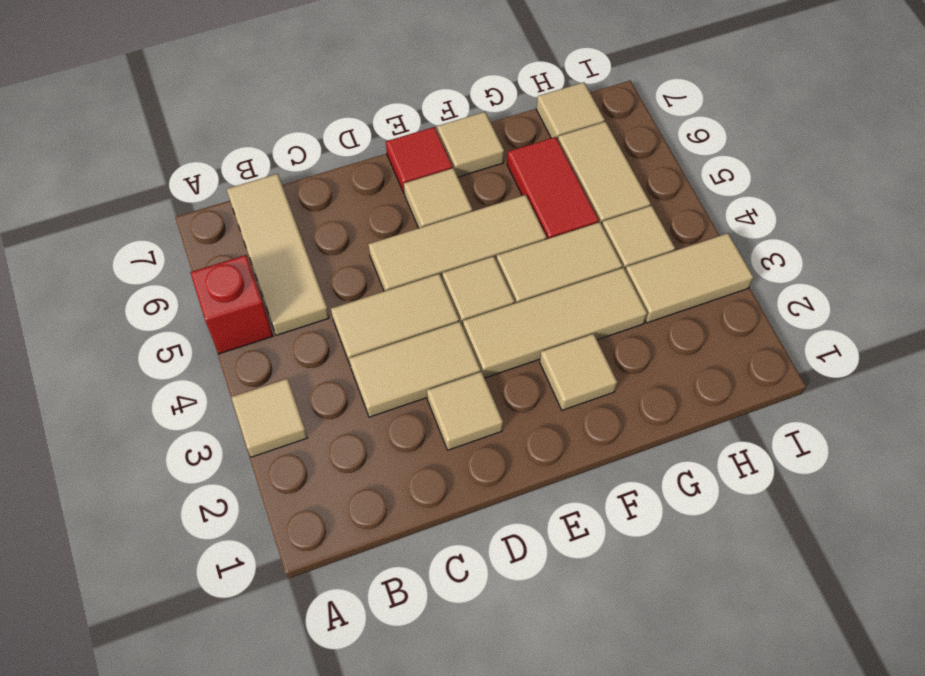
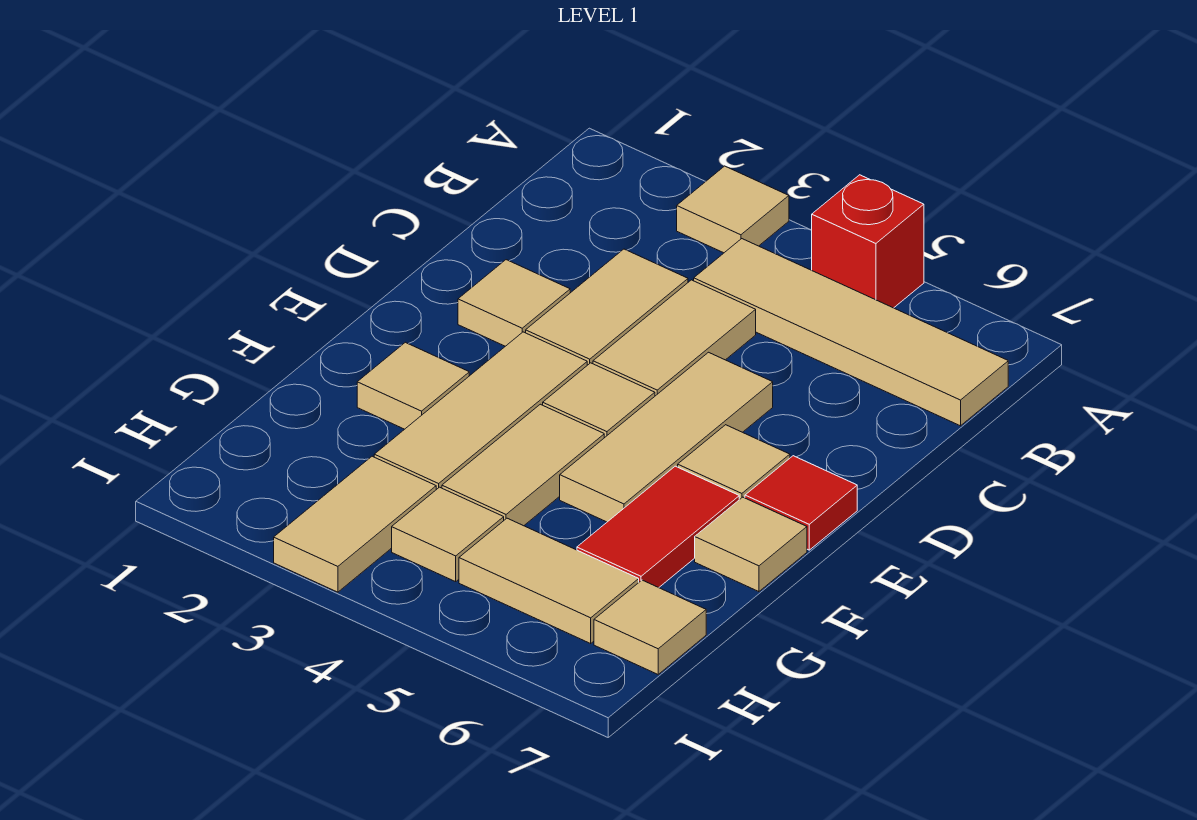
tan 1x3 tile [227,174,329,335] -> tan 1x4 tile [694,239,1008,426]
red 1x2 tile [507,137,599,239] -> red 1x2 tile turned to [577,466,739,588]

